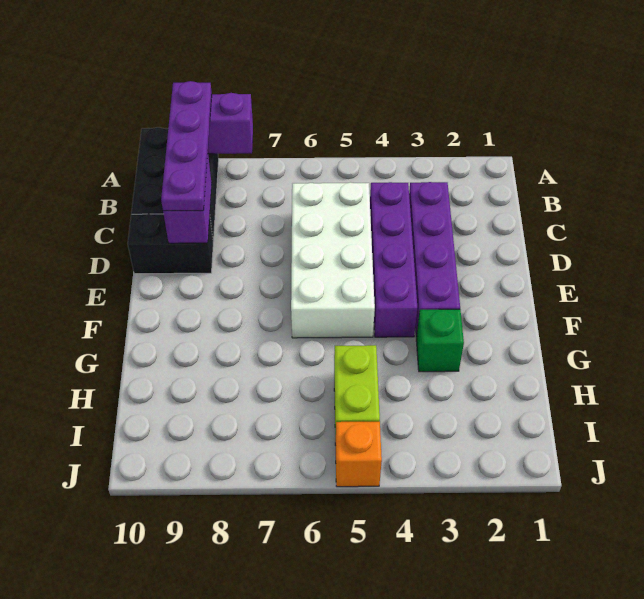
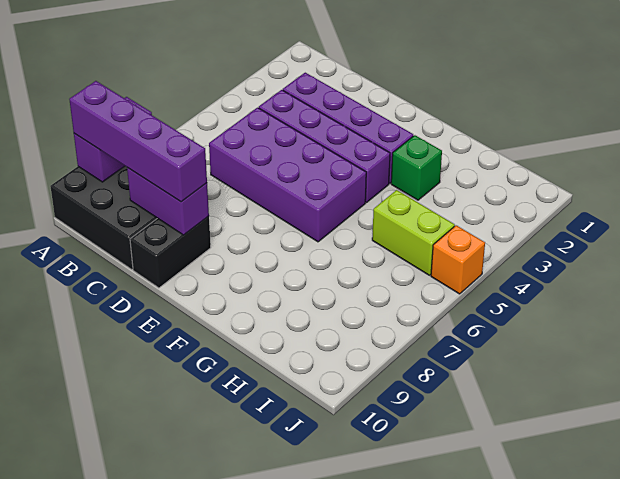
purple 1x4 plate [161,81,212,211] -> purple 1x4 brick [69,81,207,202]
white 2x4 brick [291,182,375,338] -> purple 2x4 brick [209,108,366,242]

